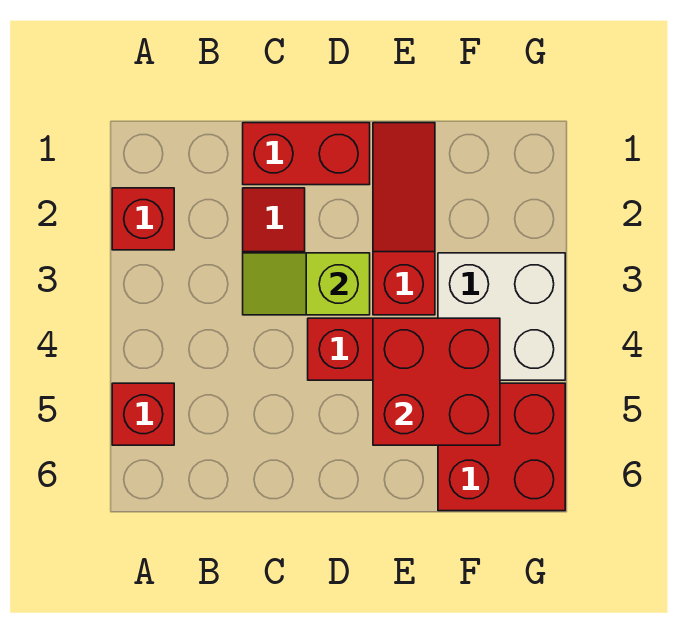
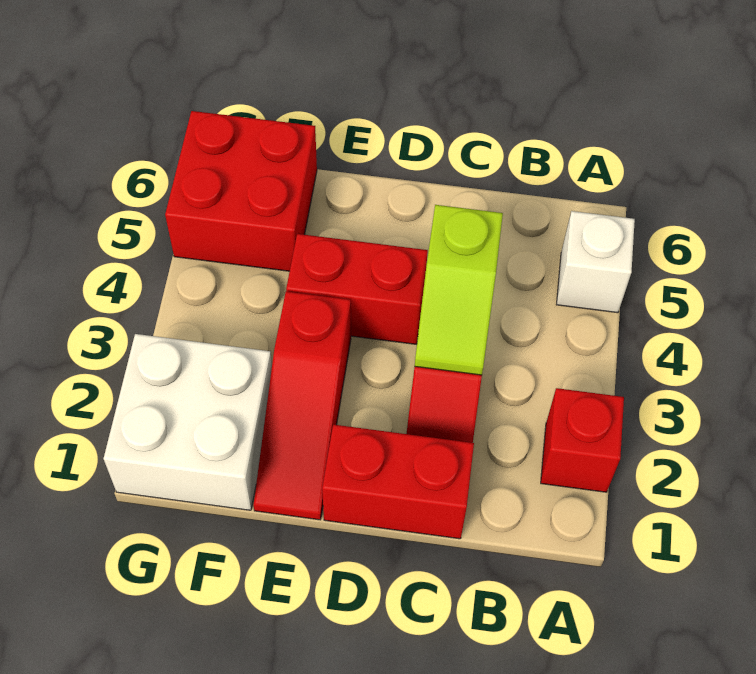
red 1x1 brick [112,383,174,445] -> white 1x1 brick [556,211,635,313]
lime 1x2 slope [243,253,370,315] -> lime 1x2 slope turned to [415,205,503,375]
red 2x2 brick [373,318,500,445] -> none
white 2x2 brick [438,253,565,380] -> white 2x2 brick moved to [104,334,272,510]

